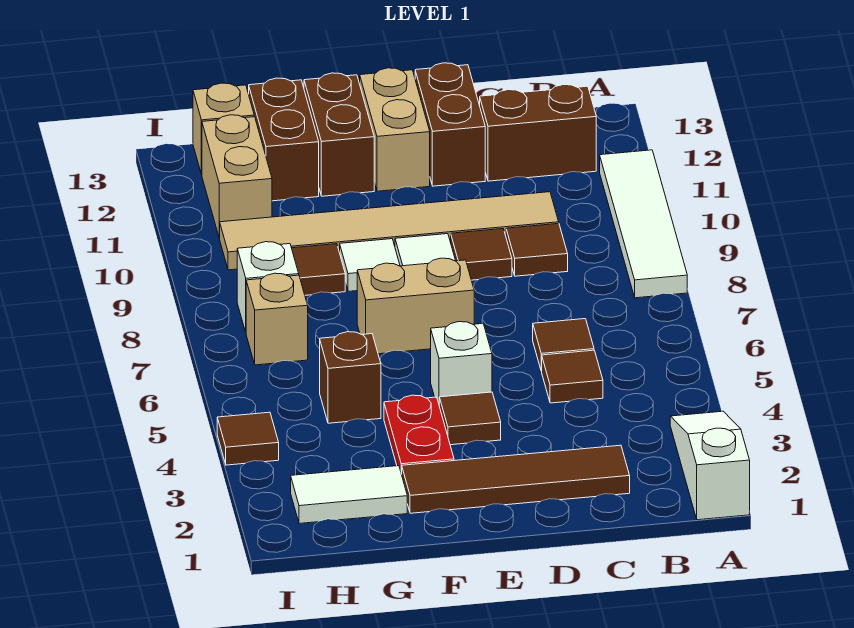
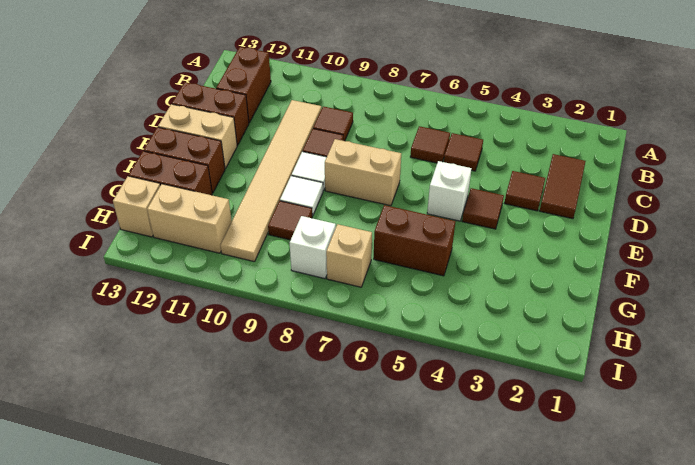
white 1x3 slope [670,411,750,520] -> none
white 1x4 tile [600,150,687,298] -> none
brown 1x4 tile [402,445,630,513] -> brown 1x2 tile [540,154,586,219]
tan 1x2 brick [357,258,474,354] -> tan 1x2 brick turned to [325,139,401,206]
red 1x2 plate [384,395,454,474] -> none
white 1x2 tile [291,466,407,524] -> none
brown 1x1 brick [320,332,381,423] -> brown 1x2 brick [374,205,455,276]
brown 1x1 tile [217,412,279,465] -> brown 1x1 tile moved to [505,171,545,211]

